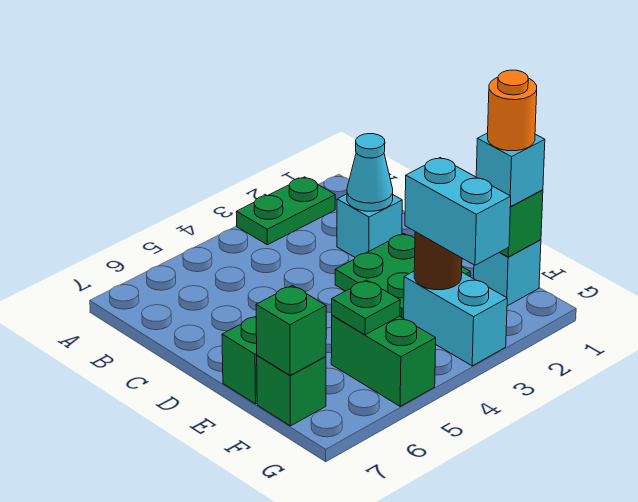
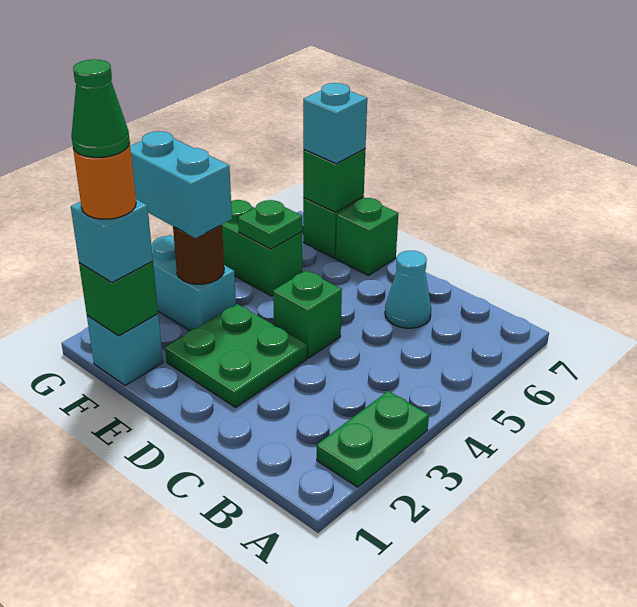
cyan 1x1 brick [337,194,402,257] -> cyan 1x1 brick moved to [303,83,367,164]
cyan 1x1 cone [347,134,393,211] -> cyan 1x1 cone moved to [385,251,431,328]
none -> green 1x1 brick [273,270,342,358]
none -> green 1x1 cone [71,59,130,158]

